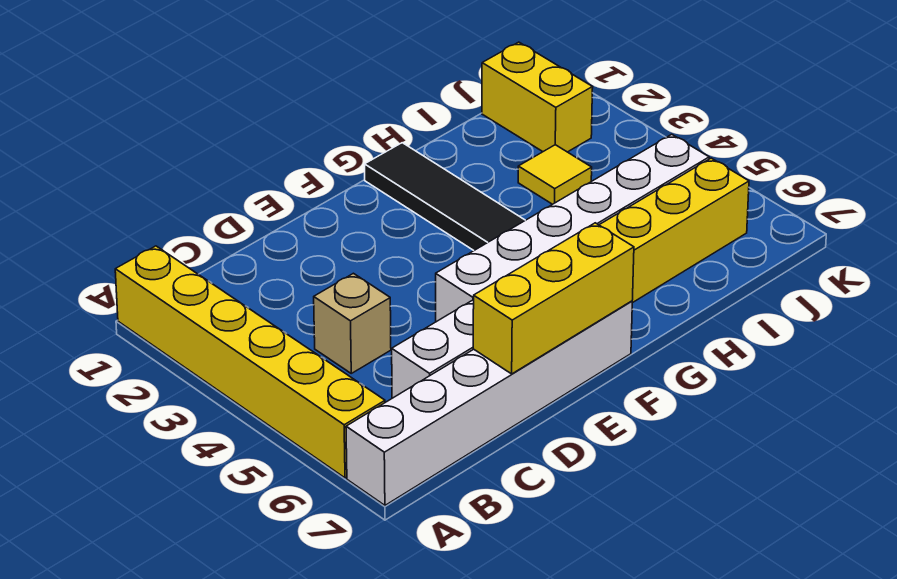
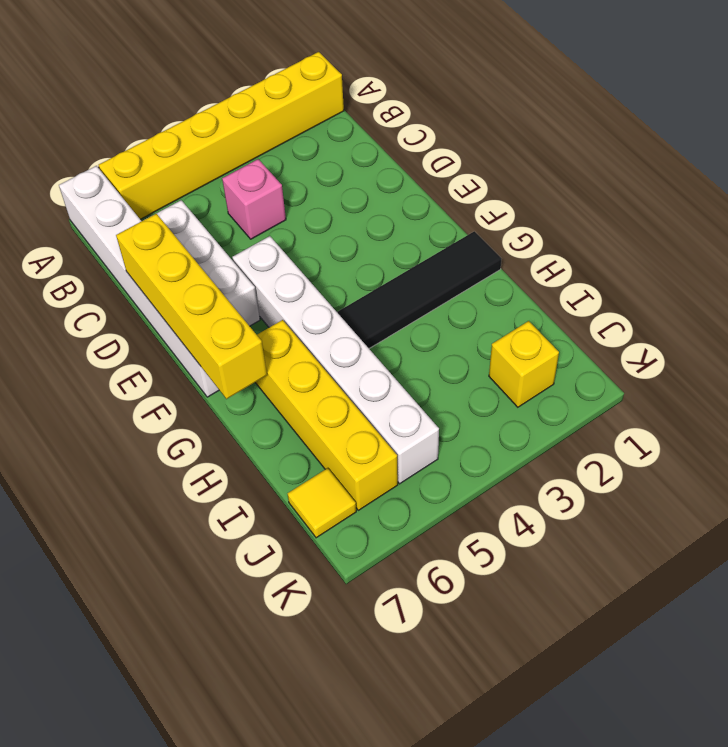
tan 1x1 brick [314,273,391,373] -> pink 1x1 brick [222,159,286,239]
yellow 1x3 brick [473,223,634,374] -> yellow 1x4 brick [116,214,267,399]
yellow 1x1 tile [518,145,592,204] -> yellow 1x1 tile moved to [288,468,356,538]
yellow 1x2 brick [482,42,593,152] -> yellow 1x1 brick [489,321,559,407]

